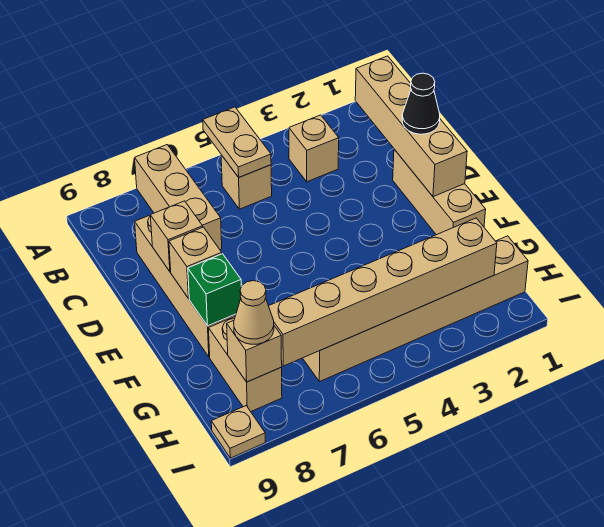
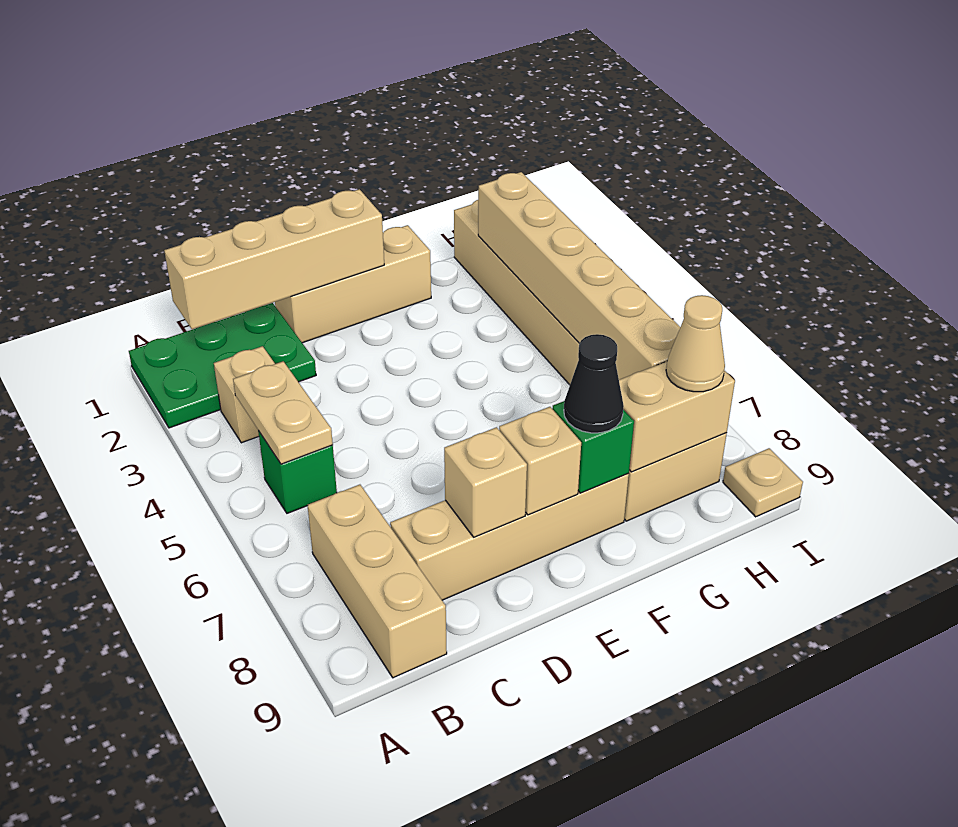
none -> green 2x3 plate [129,303,316,428]
tan 1x2 plate [203,107,271,177] -> tan 1x2 plate turned to [233,361,333,464]
tan 1x3 brick [135,145,222,250] -> tan 1x3 brick turned to [308,485,447,678]
tan 1x1 brick [221,155,272,209] -> green 1x1 brick [258,431,337,513]
black 1x1 cone [402,73,440,134] -> black 1x1 cone moved to [564,334,624,433]
tan 1x1 brick [227,321,282,382] -> tan 1x2 brick [619,361,735,472]

